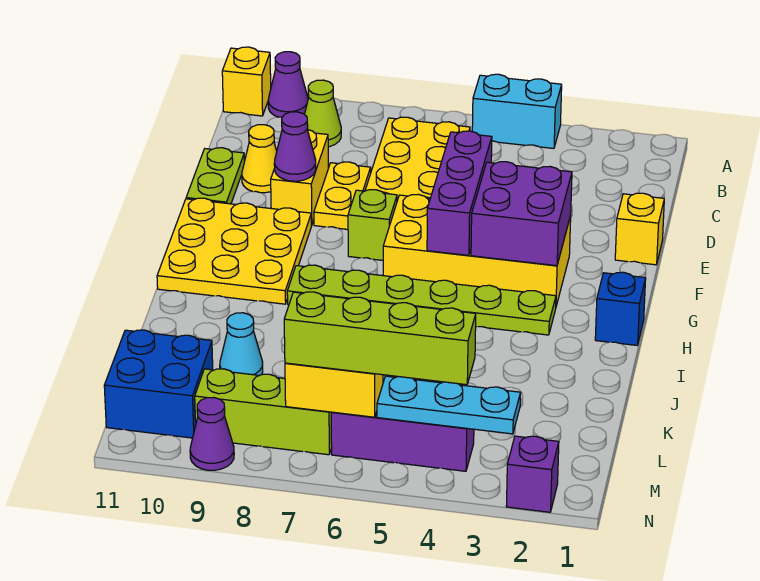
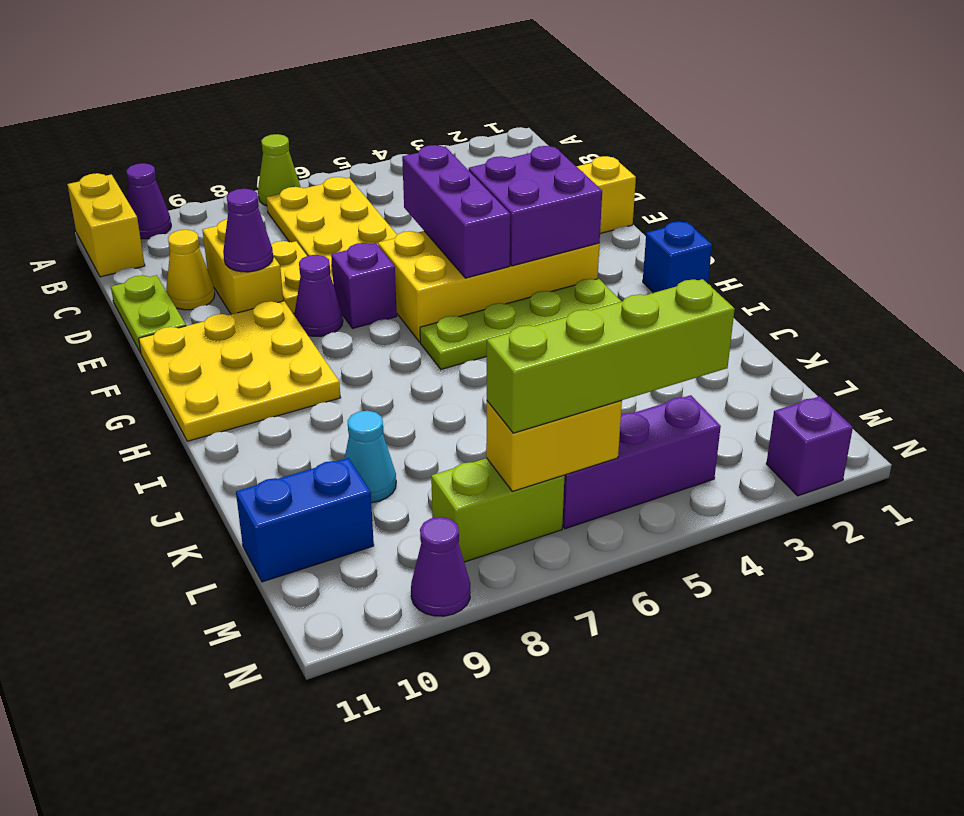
cyan 1x2 brick [472,74,562,148] -> none
yellow 1x1 brick [222,47,271,116] -> yellow 1x2 brick [67,173,145,277]
lime 1x1 cone [304,80,341,147] -> lime 1x1 cone moved to [258,134,300,206]
lime 1x1 brick [348,190,397,260] -> purple 1x1 brick [331,243,397,328]
none -> purple 1x1 cone [294,255,343,336]
lime 1x6 plate [287,265,556,335] -> lime 1x4 plate [420,279,622,369]
blue 2x2 brick [104,330,213,438] -> blue 1x2 brick [236,458,374,582]
cyan 1x3 plate [377,376,521,434] -> none
lime 1x3 brick [195,369,332,455] -> lime 1x2 brick [431,458,565,562]

